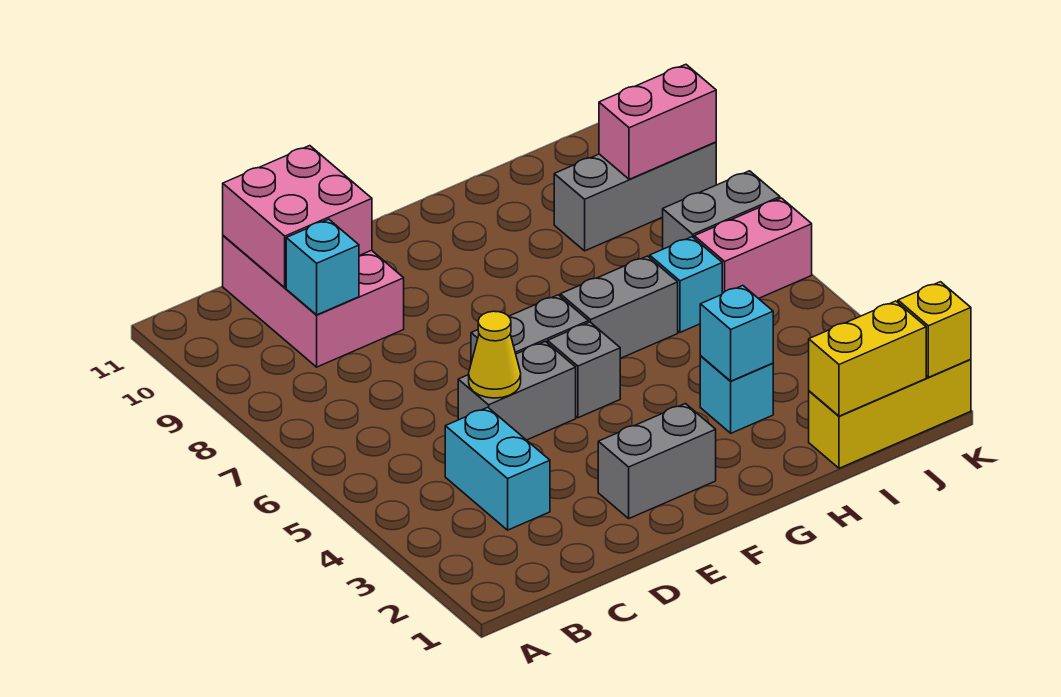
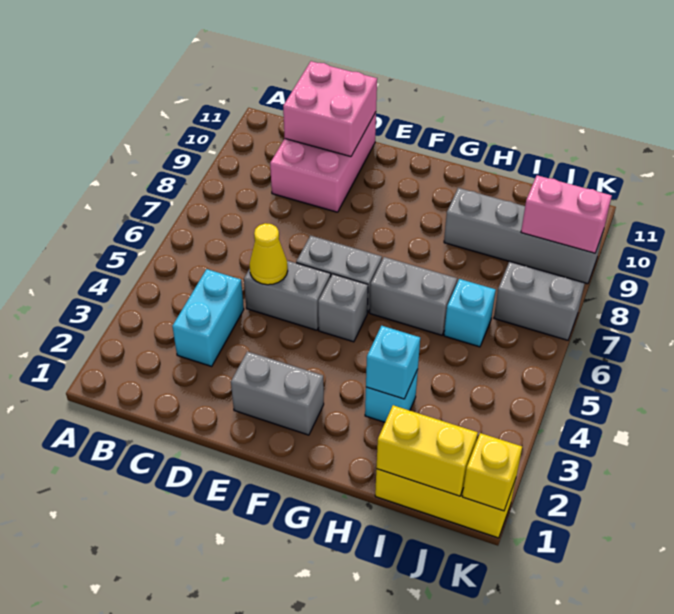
cyan 1x1 brick [286,219,359,315] -> none
grey 1x3 brick [554,142,716,251] -> grey 1x4 brick [444,188,604,284]
pink 1x2 brick [694,198,812,299] -> none

